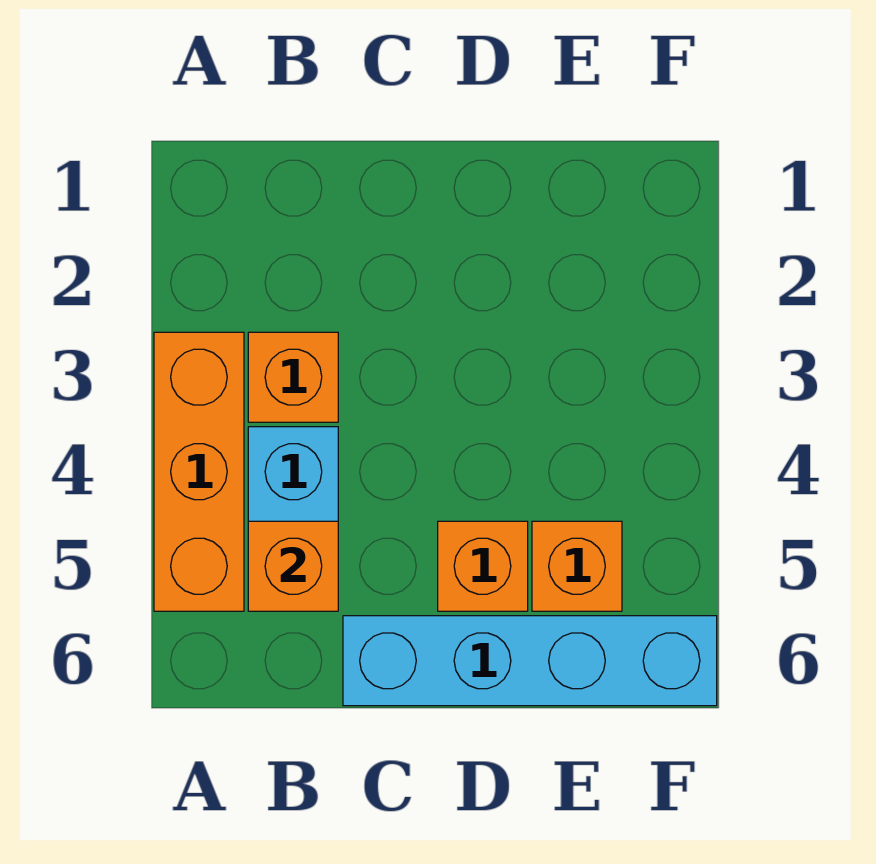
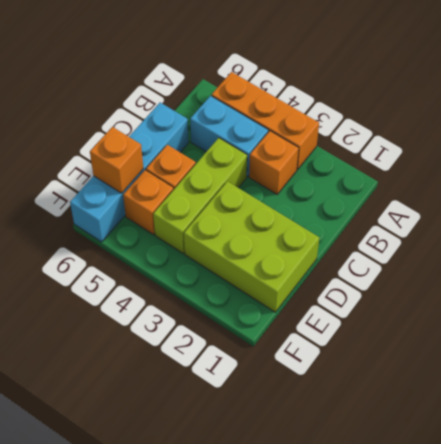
orange 1x1 brick [248,521,338,611] -> orange 1x1 brick moved to [90,127,143,193]
none -> lime 1x3 brick [153,138,247,253]
none -> lime 2x3 brick [184,181,319,312]

